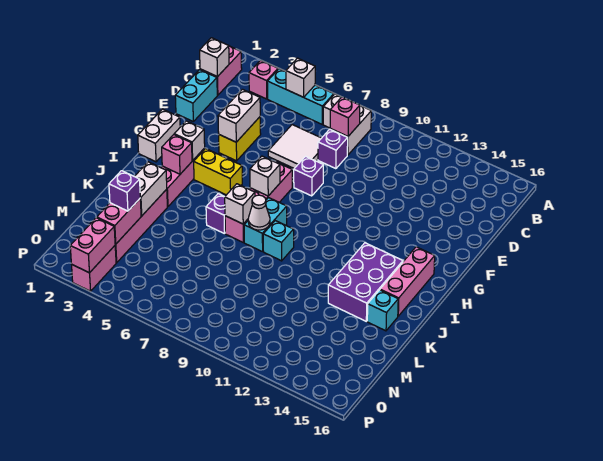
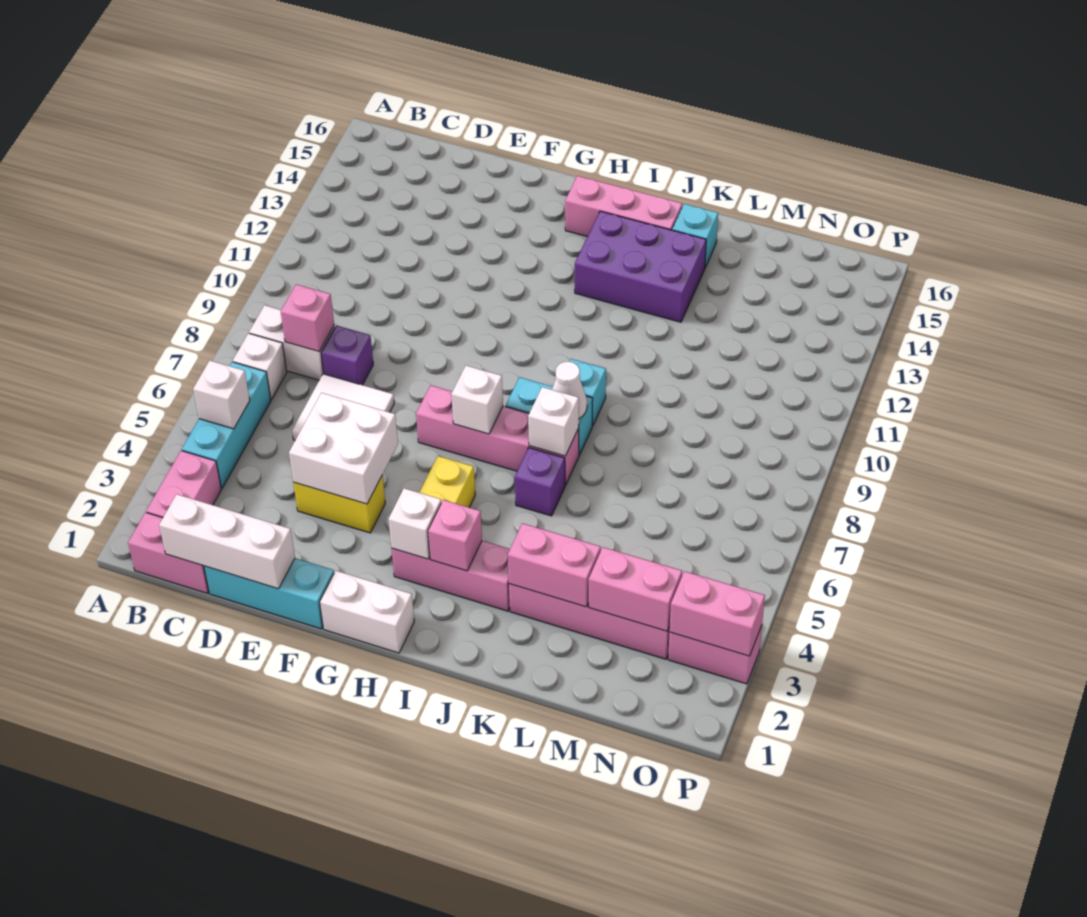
pink 1x1 brick [249,60,278,99] -> pink 1x2 brick [146,451,221,518]
white 1x1 brick [200,38,229,77] -> white 1x3 brick [159,494,295,589]
cyan 1x2 brick [175,70,217,121] -> cyan 1x3 brick [204,558,334,629]
white 1x2 brick [218,89,260,142] -> white 2x2 brick [289,393,398,504]
purple 1x1 brick [294,156,323,196] -> none
white 1x2 brick [134,162,167,216] -> pink 1x2 brick [508,523,601,607]
purple 1x1 brick [109,171,140,211] -> none

